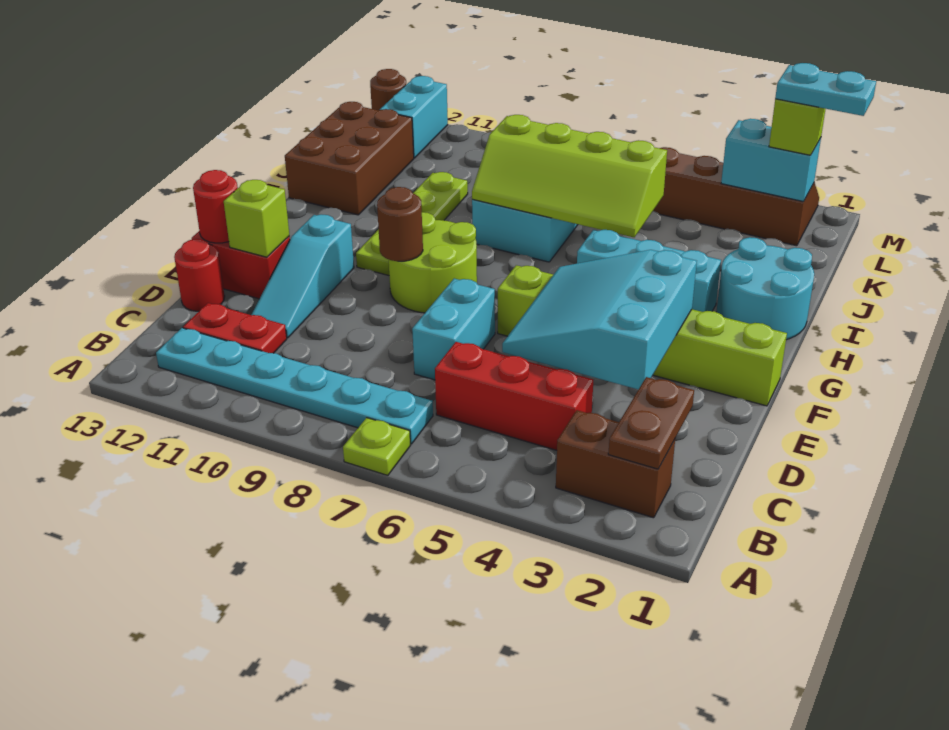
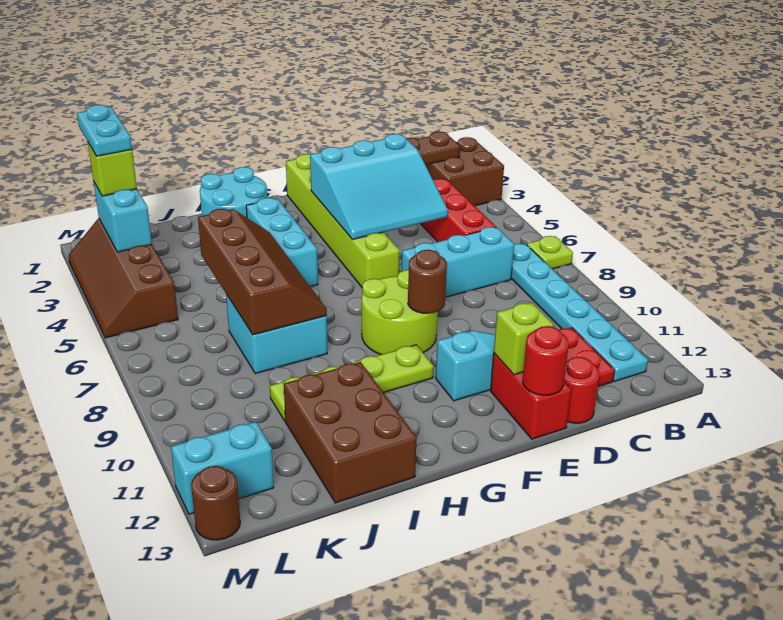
brown 1x2 brick [556,410,675,518] -> brown 2x2 brick [426,137,504,206]
cyan 1x2 brick [412,279,495,380] -> cyan 1x3 brick [402,227,514,297]
lime 2x4 slope [472,115,667,237] -> brown 2x4 slope [198,209,327,335]
brown 2x3 brick [285,102,414,215] -> brown 2x3 brick turned to [284,362,417,503]

